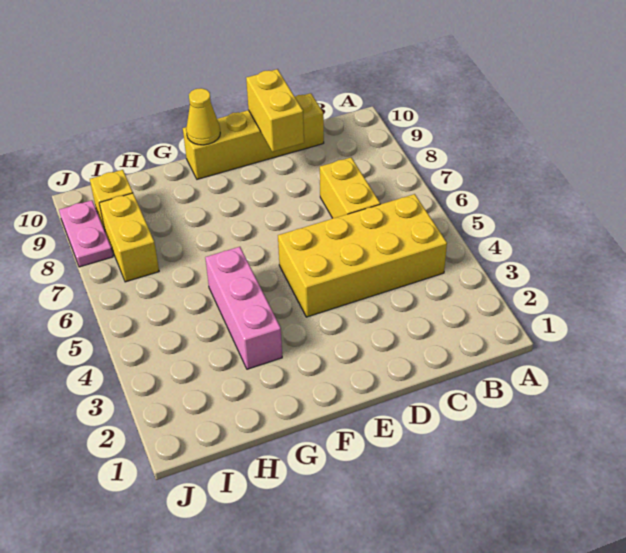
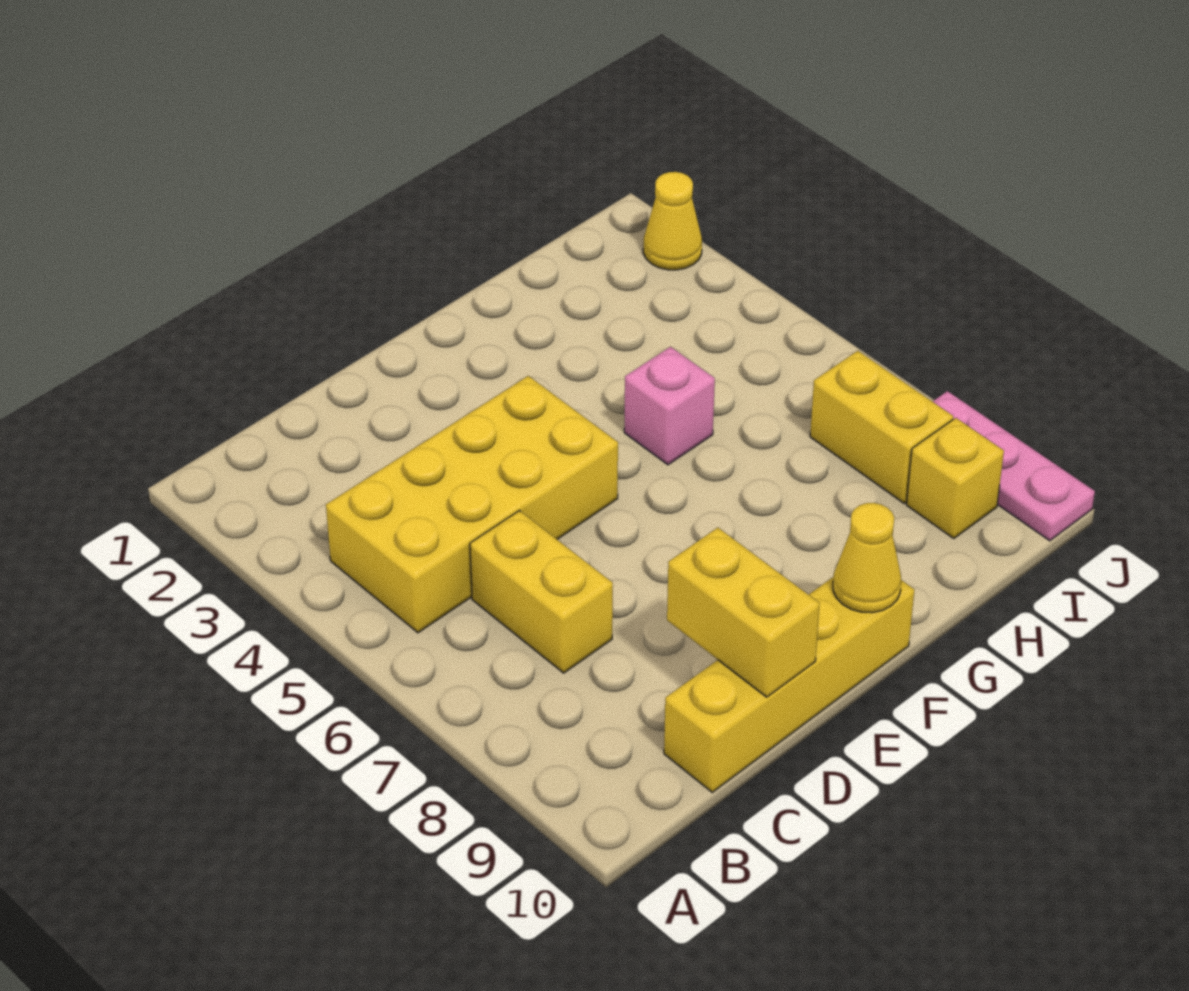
pink 1x3 brick [205,247,282,369] -> pink 1x1 brick [624,347,715,465]
none -> yellow 1x1 cone [643,172,702,270]
pink 1x2 plate [59,200,113,267] -> pink 1x3 plate [932,391,1095,541]

